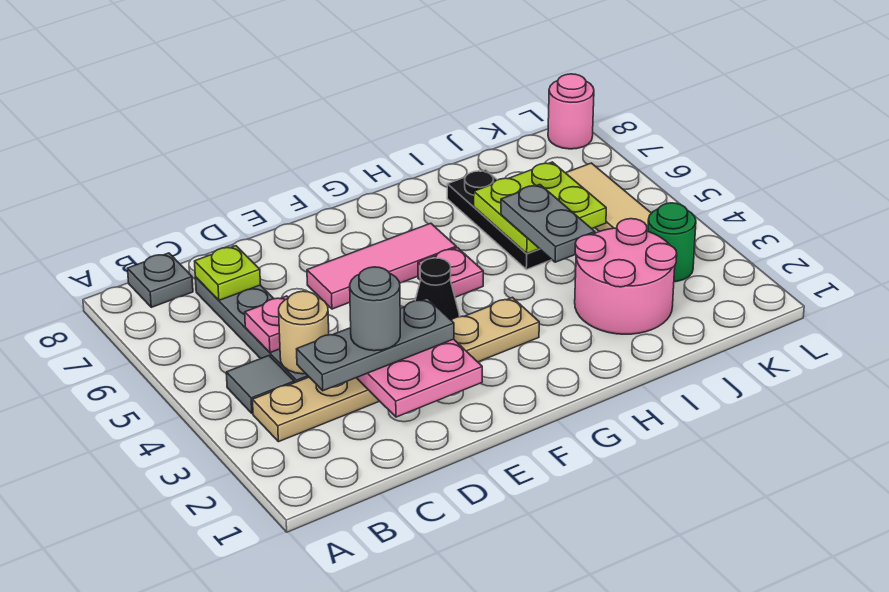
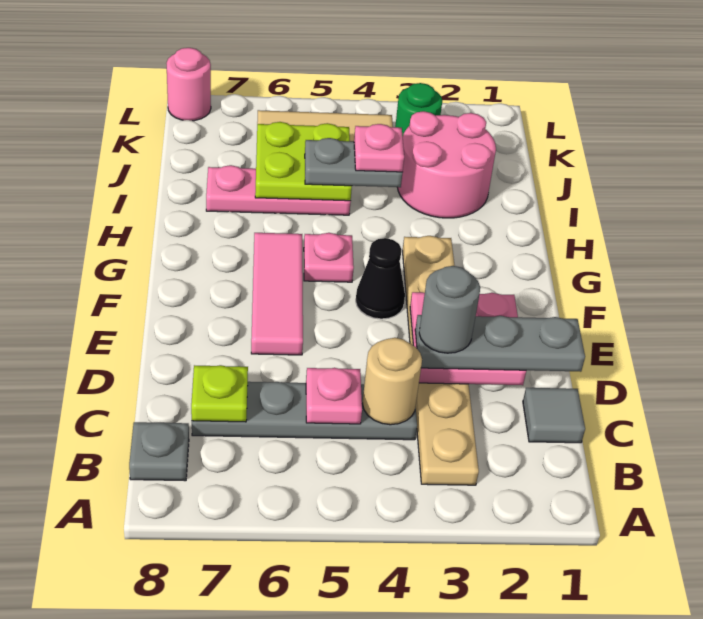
grey 1x1 tile [226,356,294,414] -> grey 1x1 tile moved to [523,388,585,443]
grey 1x3 plate [297,298,454,391] -> grey 1x3 plate turned to [415,315,585,372]
none -> pink 1x1 plate [354,124,404,172]
black 1x3 plate [447,170,552,270] -> pink 1x3 plate [206,165,351,215]

